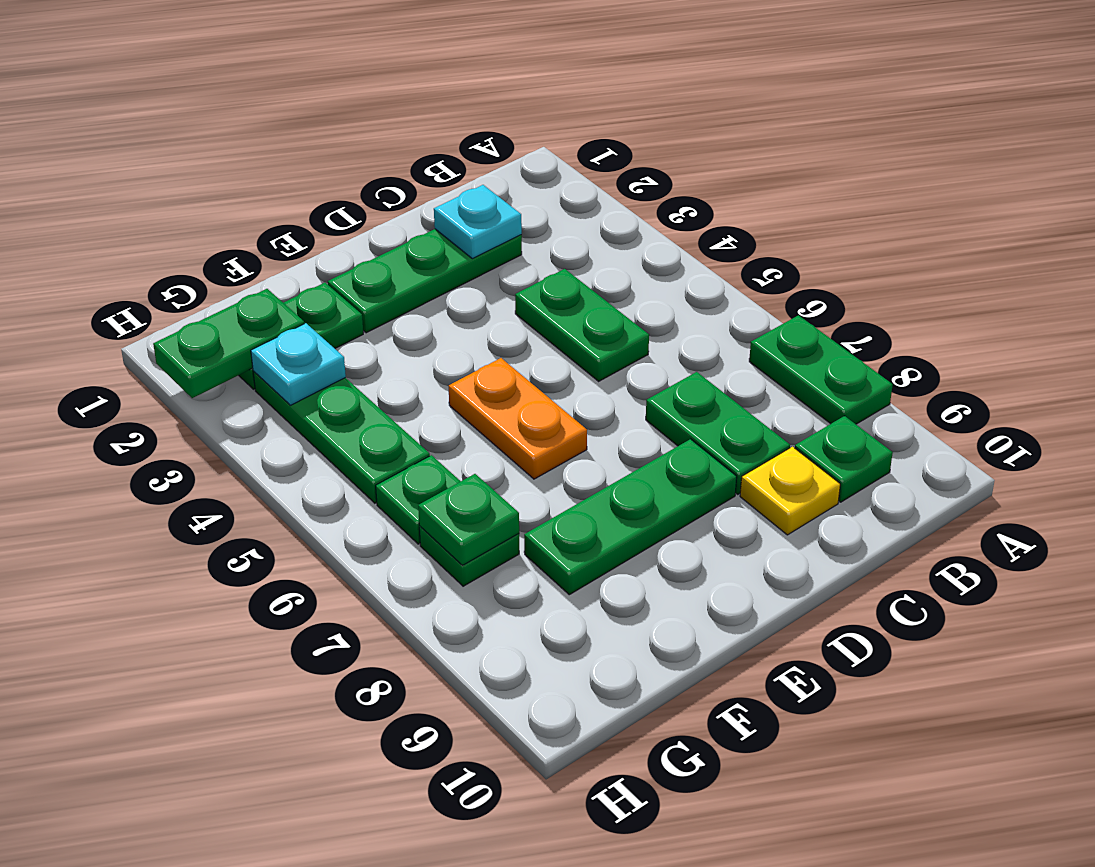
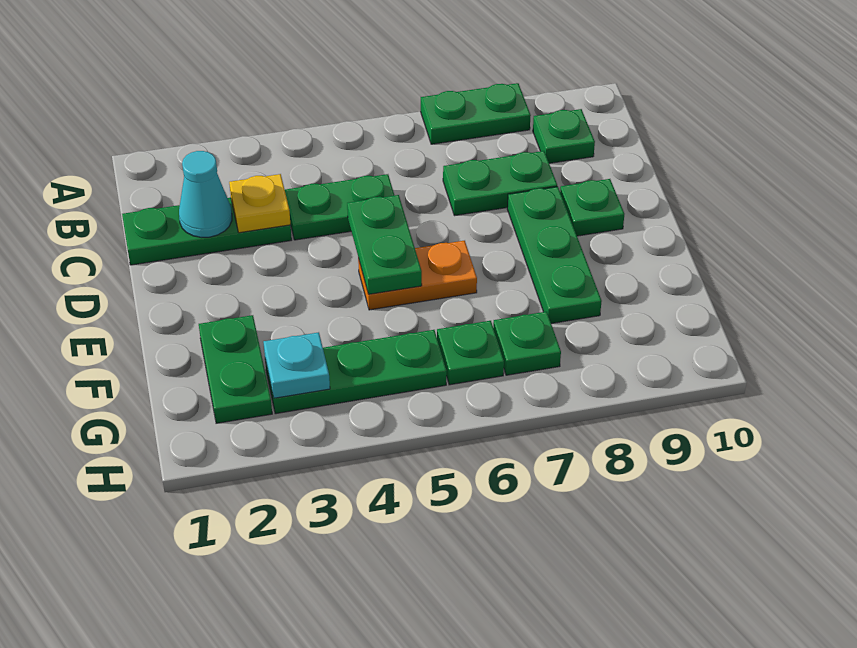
green 1x3 plate [328,229,522,333] -> green 1x3 plate turned to [122,198,292,265]
cyan 1x1 plate [434,185,522,259] -> cyan 1x1 cone [179,151,232,238]
yellow 1x1 plate [740,447,840,535] -> yellow 1x1 plate moved to [229,174,290,233]
green 1x2 plate [153,289,304,398] -> green 1x2 plate moved to [347,195,422,294]
green 1x1 plate [418,474,519,565] -> green 1x1 plate moved to [560,179,624,236]

